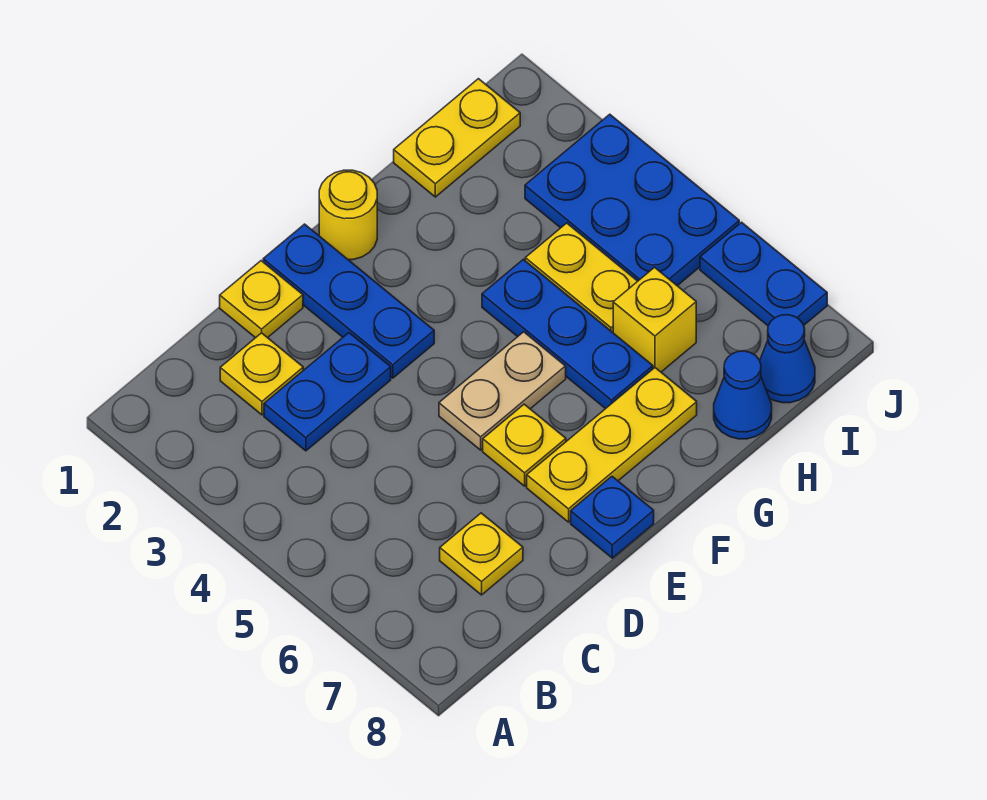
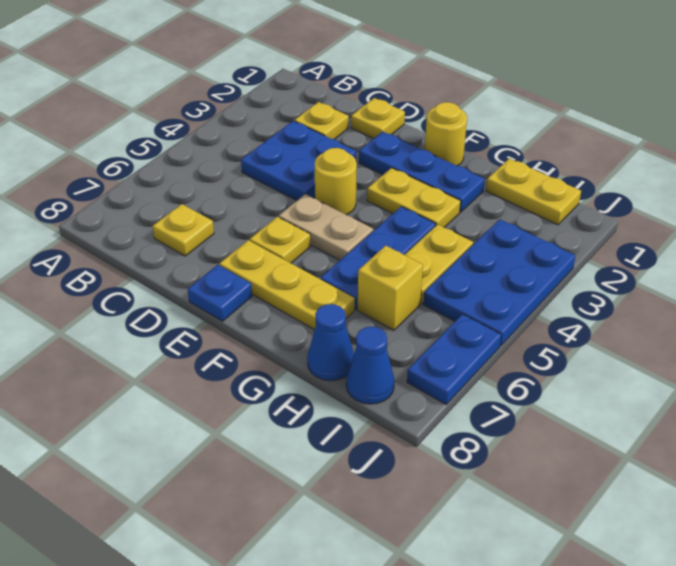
blue 1x2 plate [264,333,391,451] -> blue 2x2 plate [241,121,356,200]
blue 1x3 plate [263,224,434,378] -> blue 1x3 plate turned to [359,132,485,212]
none -> yellow 1x1 round brick [315,148,357,215]
none -> yellow 1x2 plate [367,168,461,227]

